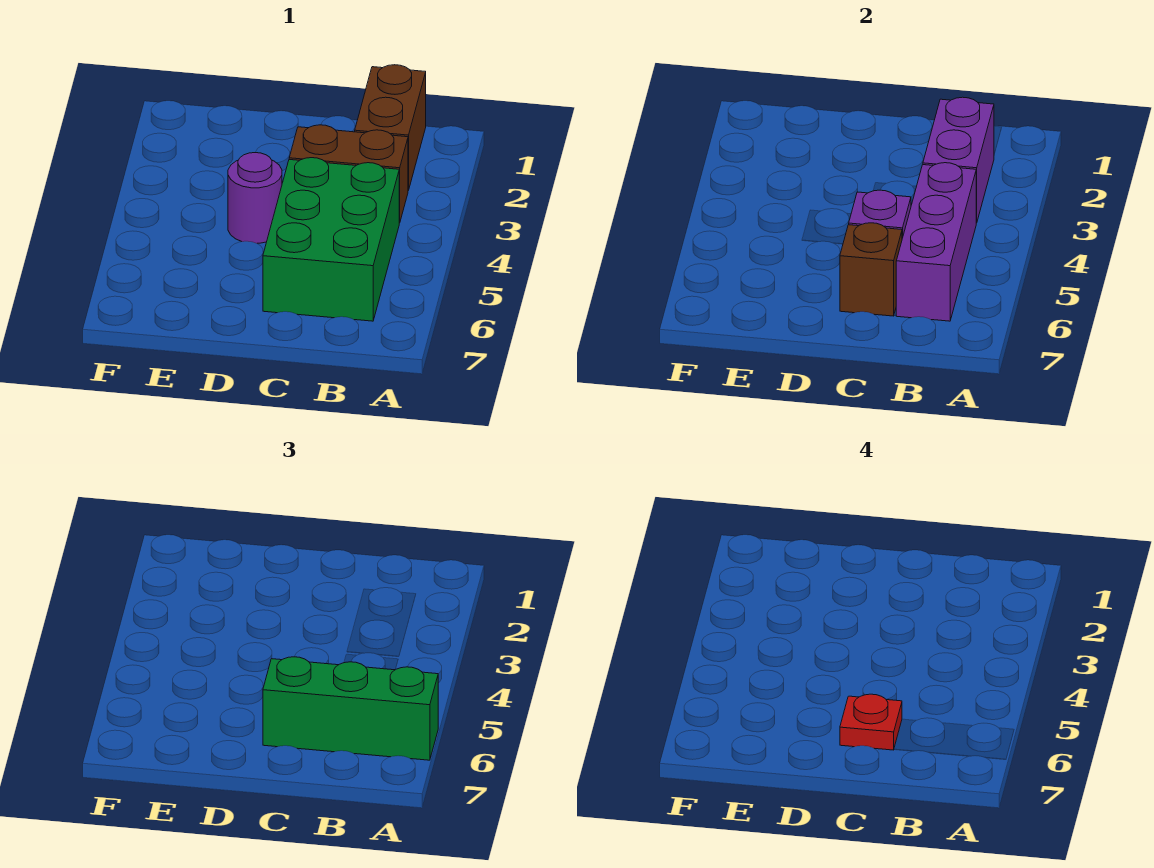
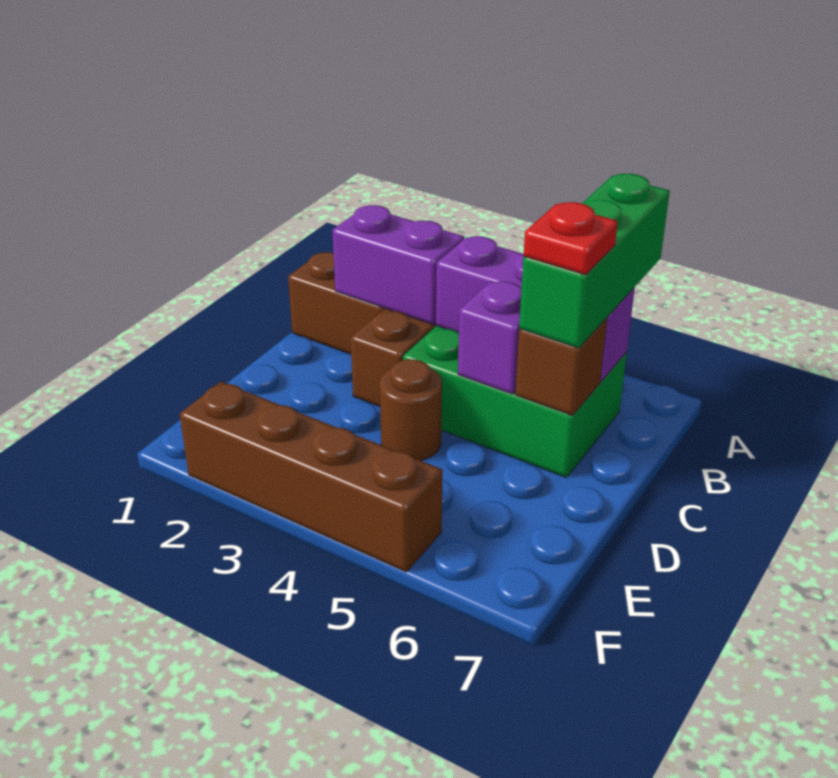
purple 1x1 round brick [228,153,282,243] -> brown 1x1 round brick [380,359,442,461]
none -> brown 1x4 brick [180,382,443,572]

